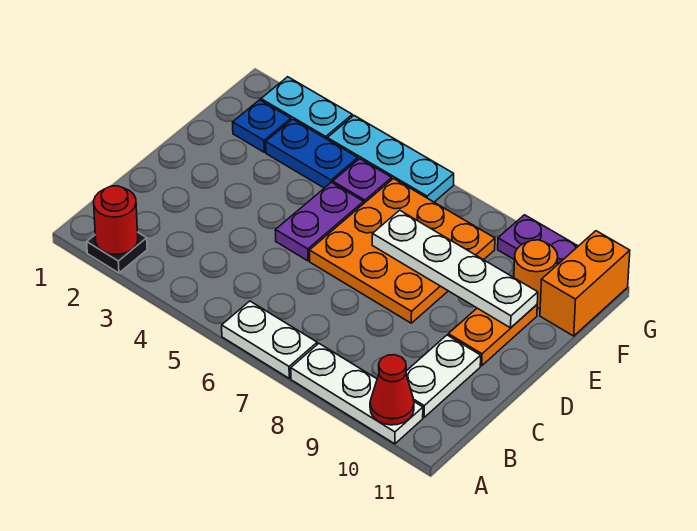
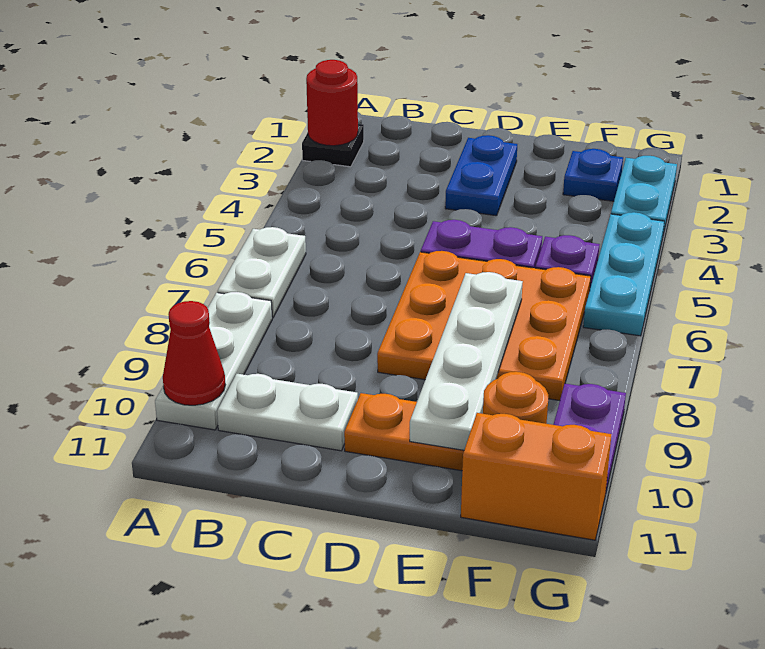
blue 1x2 plate [266,119,358,188] -> blue 1x2 plate moved to [445,135,517,216]

